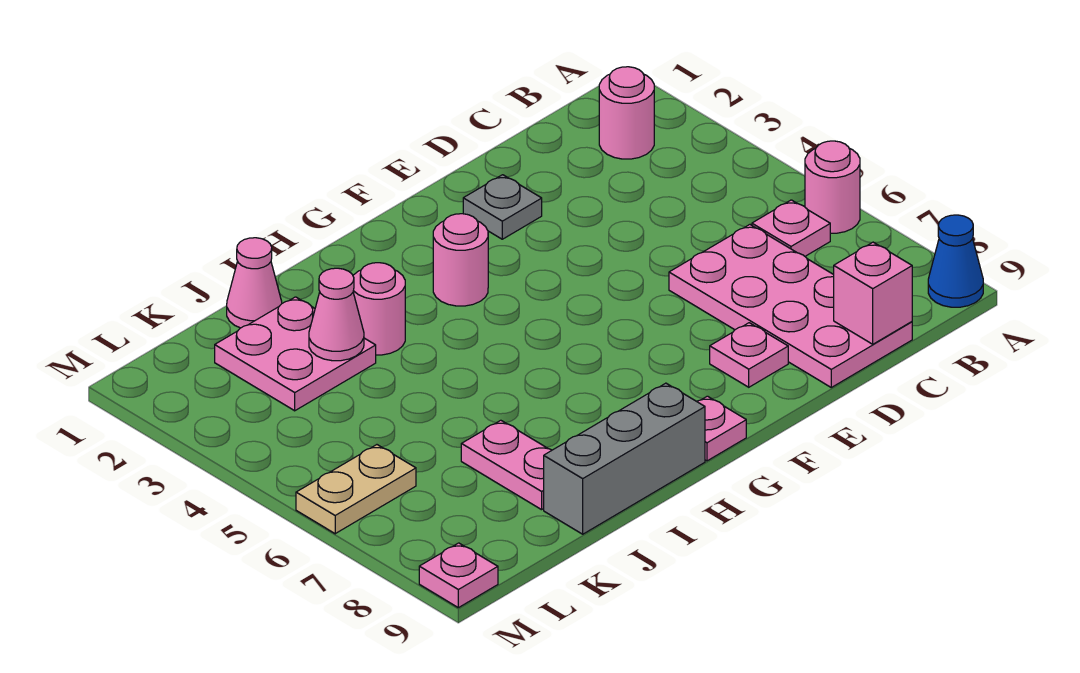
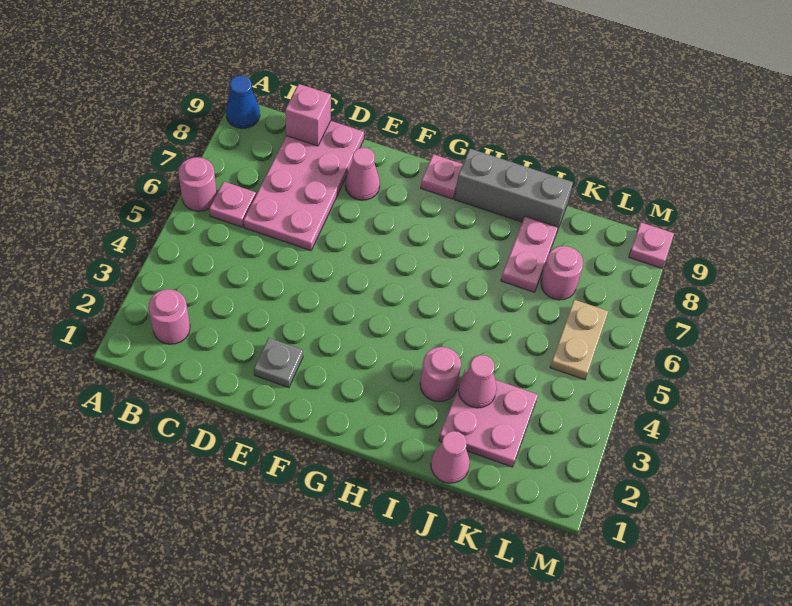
pink 1x1 plate [710,323,788,387] -> pink 1x1 cone [345,148,380,200]
pink 1x1 round brick [433,214,488,306] -> pink 1x1 round brick moved to [541,246,583,300]
tan 1x2 plate [296,445,416,534] -> tan 1x2 plate turned to [550,300,608,380]

